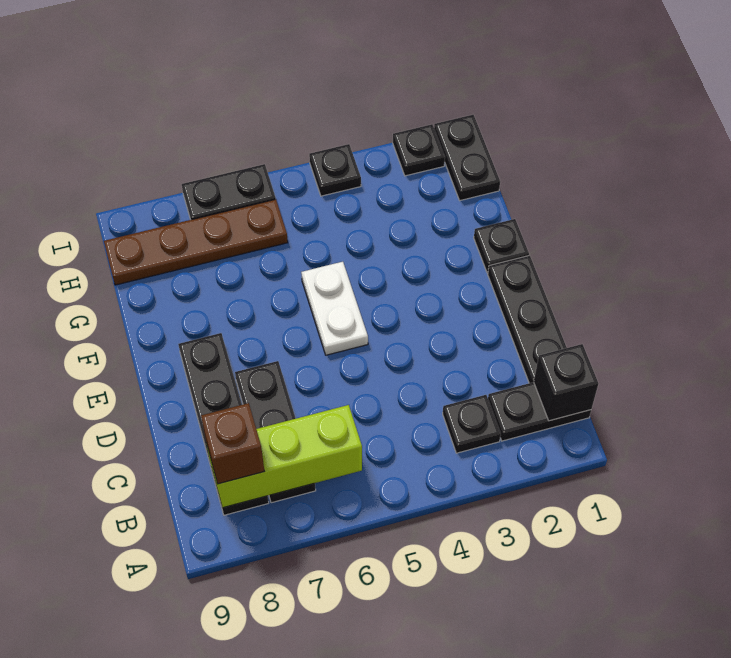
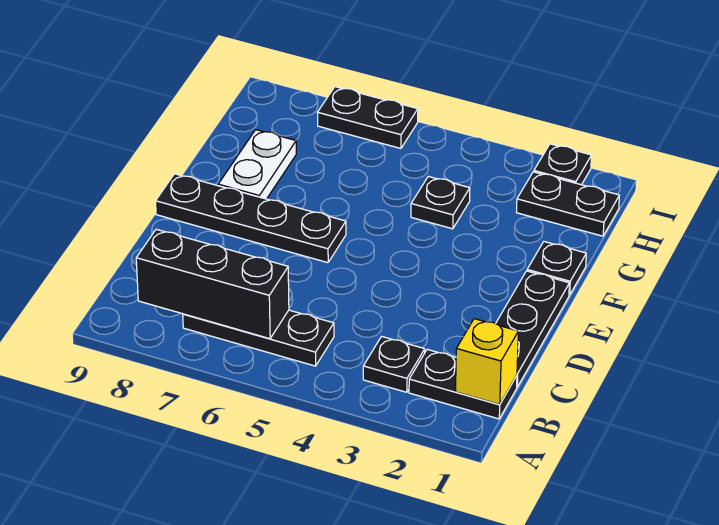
black 1x1 brick [534,344,598,421] -> yellow 1x1 brick [455,319,518,404]
lime 1x3 brick [207,405,362,508] -> black 1x3 brick [136,229,289,339]
black 1x3 plate [235,361,316,503] -> black 1x3 plate turned to [183,310,334,366]
black 1x4 plate [178,333,269,515] -> black 1x4 plate turned to [156,174,346,263]
brown 1x1 brick [201,403,264,484] -> none
white 1x2 plate [301,262,368,355] -> white 1x2 plate moved to [218,130,296,199]
black 1x2 plate [434,115,500,200] -> black 1x2 plate turned to [516,172,619,236]
brown 1x4 plate [104,199,288,285] -> none
black 1x1 plate [309,144,361,196] -> black 1x1 plate moved to [411,176,470,229]

